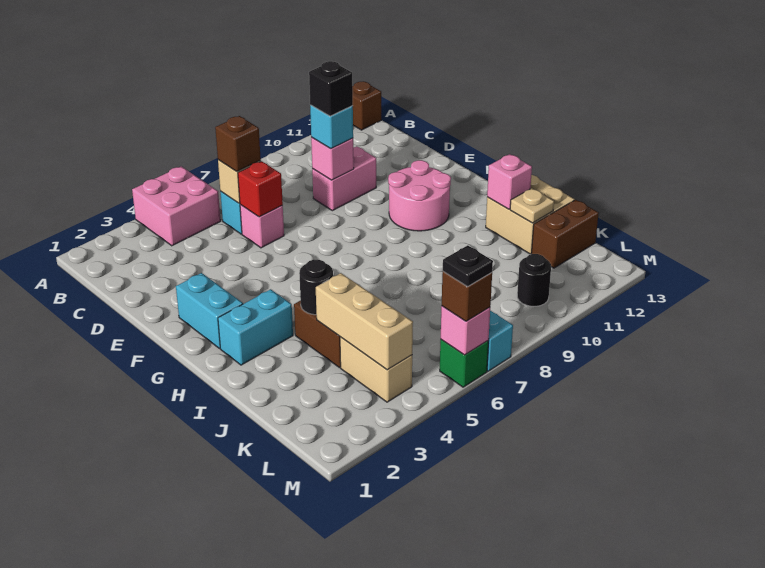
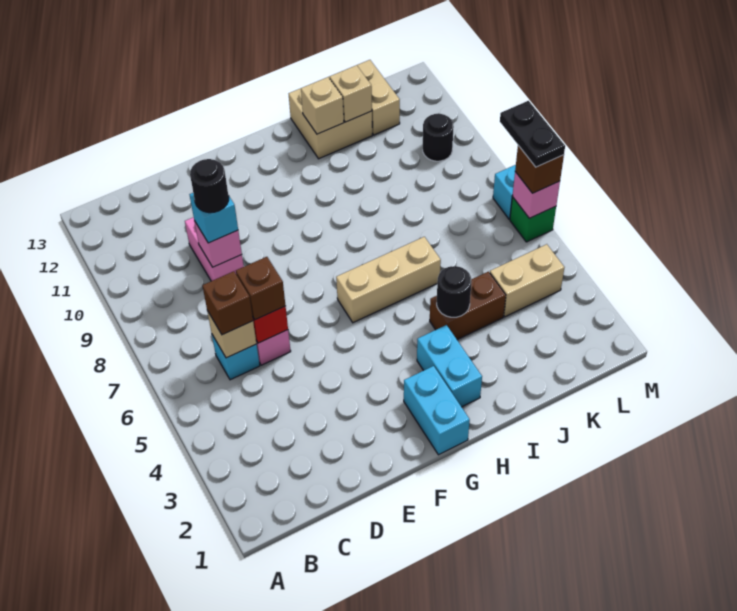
pink 2x2 brick [132,166,221,246] -> none
brown 1x1 brick [353,82,381,130] -> brown 1x1 brick moved to [236,257,286,320]
black 1x1 brick [309,61,353,116] -> black 1x1 round brick [190,159,229,213]
cyan 1x2 brick [176,273,243,348] -> cyan 1x2 brick turned to [404,366,470,455]
pink 2x2 round brick [388,160,451,231] -> none
pink 1x1 brick [487,154,532,209] -> tan 1x1 brick [301,77,344,134]
tan 1x3 brick [316,273,413,370] -> tan 1x3 brick moved to [336,237,441,323]
tan 1x1 plate [510,188,554,223] -> tan 1x1 brick [330,65,372,122]
brown 1x2 brick [531,200,599,268] -> tan 1x2 brick [357,60,400,135]
black 1x1 plate [443,245,493,287] -> black 1x2 plate [500,101,565,167]

